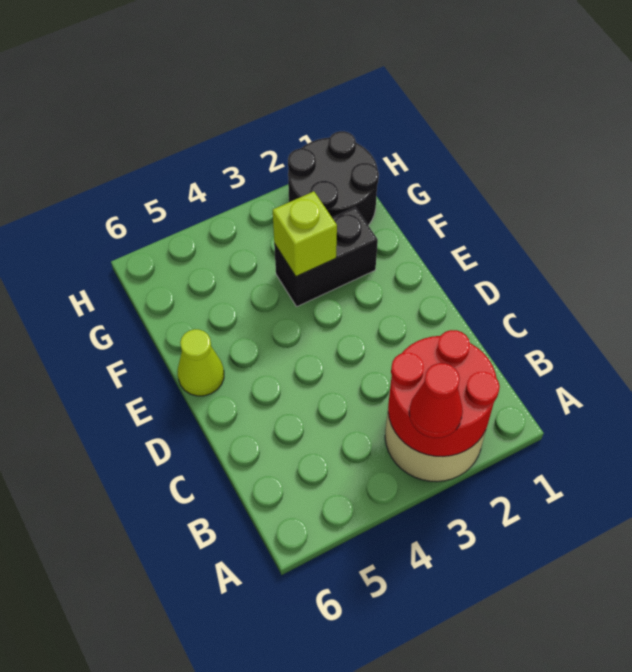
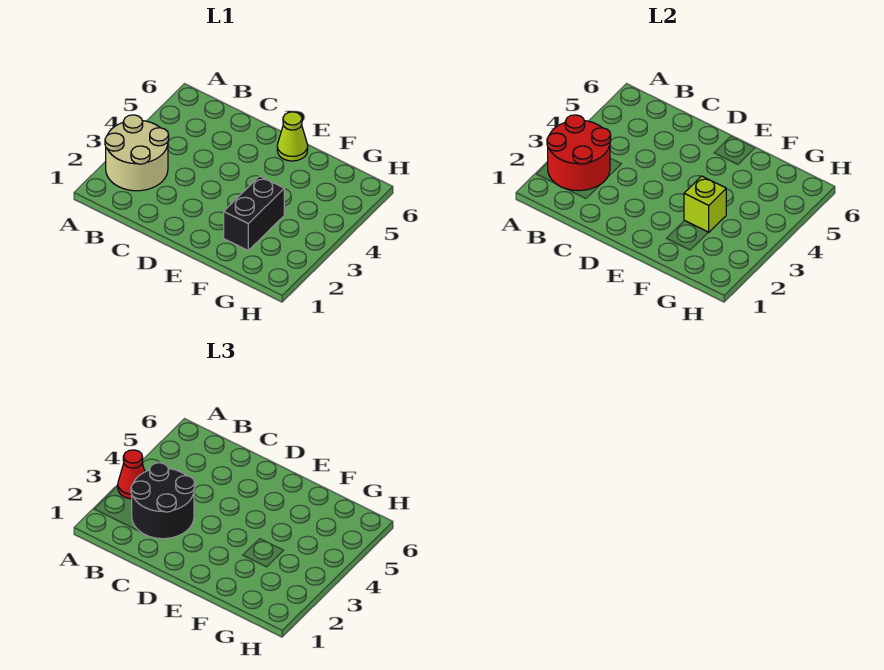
black 2x2 round brick [288,131,379,225] -> black 2x2 round brick moved to [131,463,195,539]

